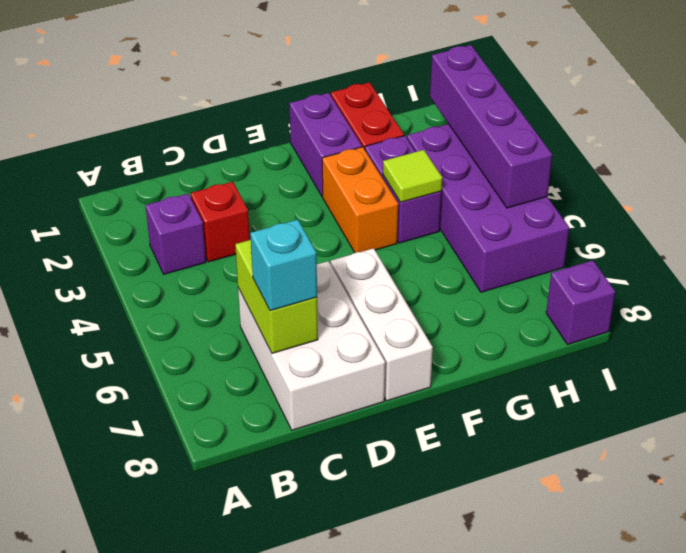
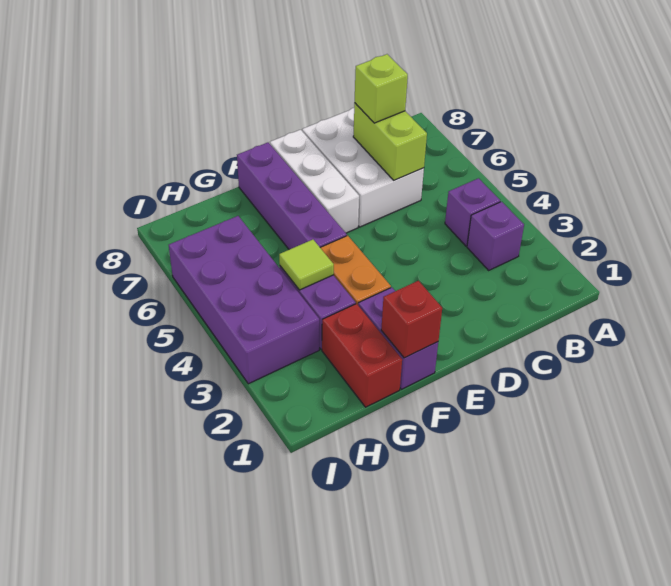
red 1x1 brick [191,182,250,262] -> red 1x1 brick moved to [381,281,442,358]
cyan 1x1 brick [250,220,317,311] -> lime 1x1 brick [355,54,408,123]
purple 1x4 brick [430,45,552,208] -> purple 1x4 brick moved to [237,143,347,250]
purple 1x1 brick [546,260,615,345] -> purple 1x1 brick moved to [445,178,500,246]

